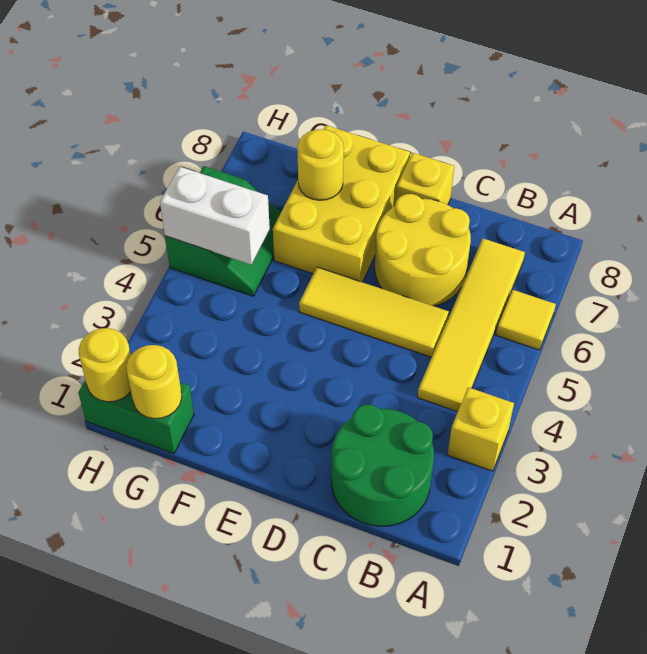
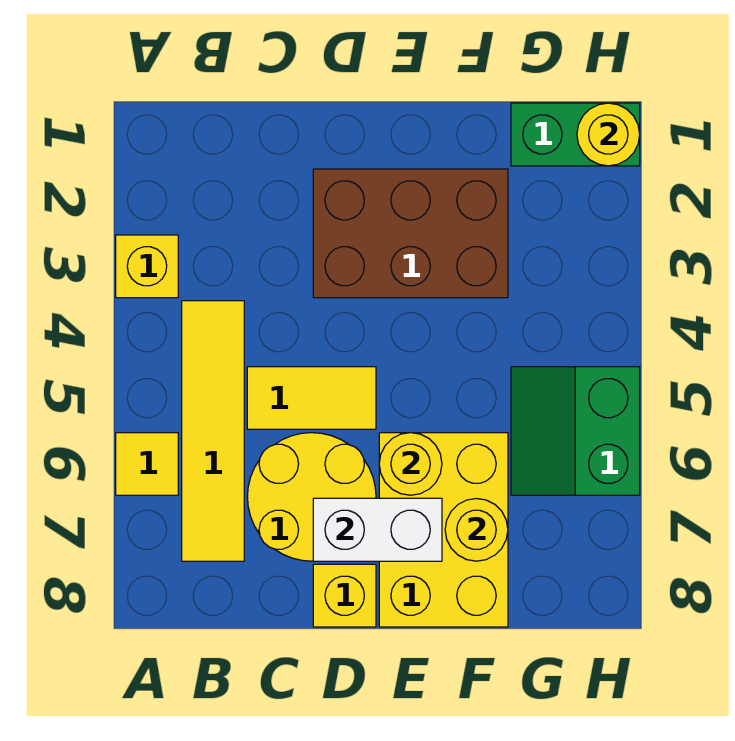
green 2x2 round brick [331,404,434,526] -> none
yellow 1x3 tile [299,267,449,357] -> yellow 1x2 tile [247,367,376,429]
none -> brown 2x3 brick [313,169,508,298]
yellow 1x1 round brick [126,345,182,419] -> yellow 1x1 round brick moved to [379,433,442,495]
white 1x2 brick [160,167,270,265] -> white 1x2 brick moved to [313,498,442,561]

